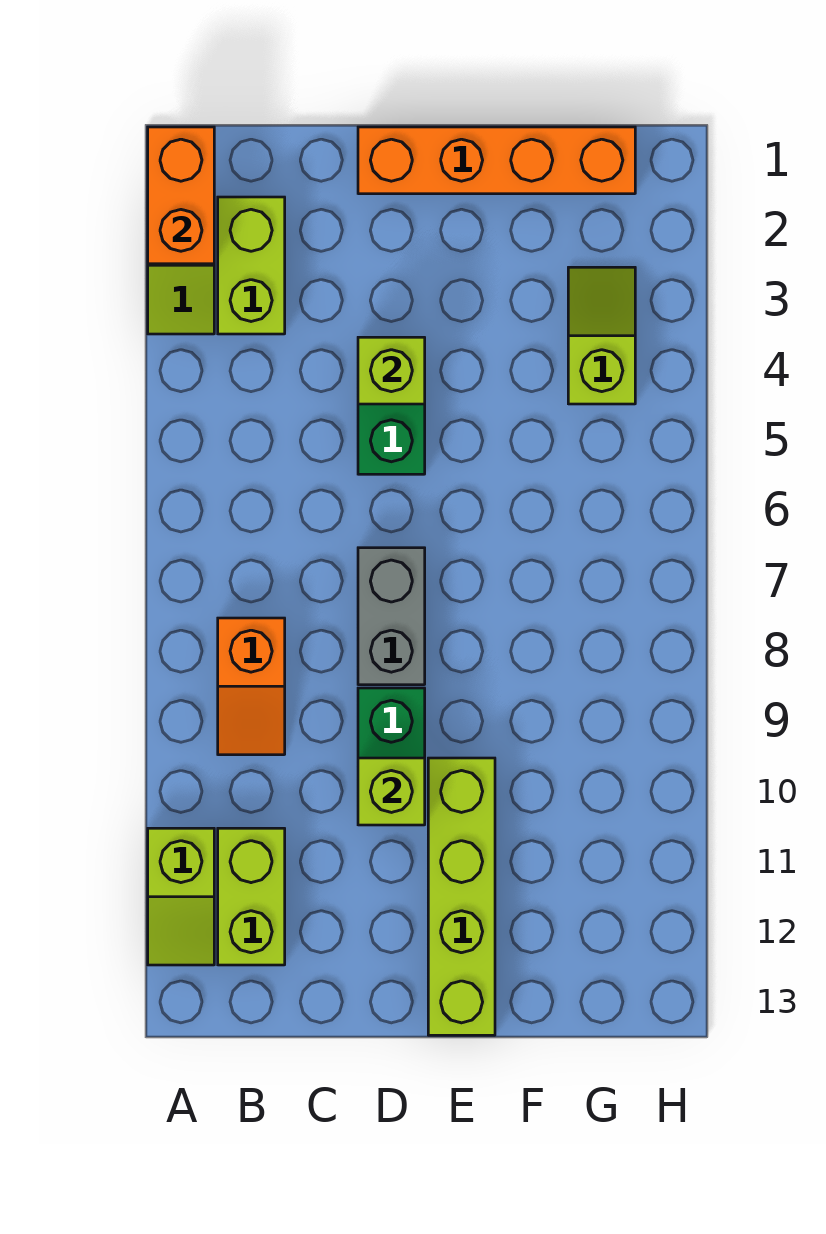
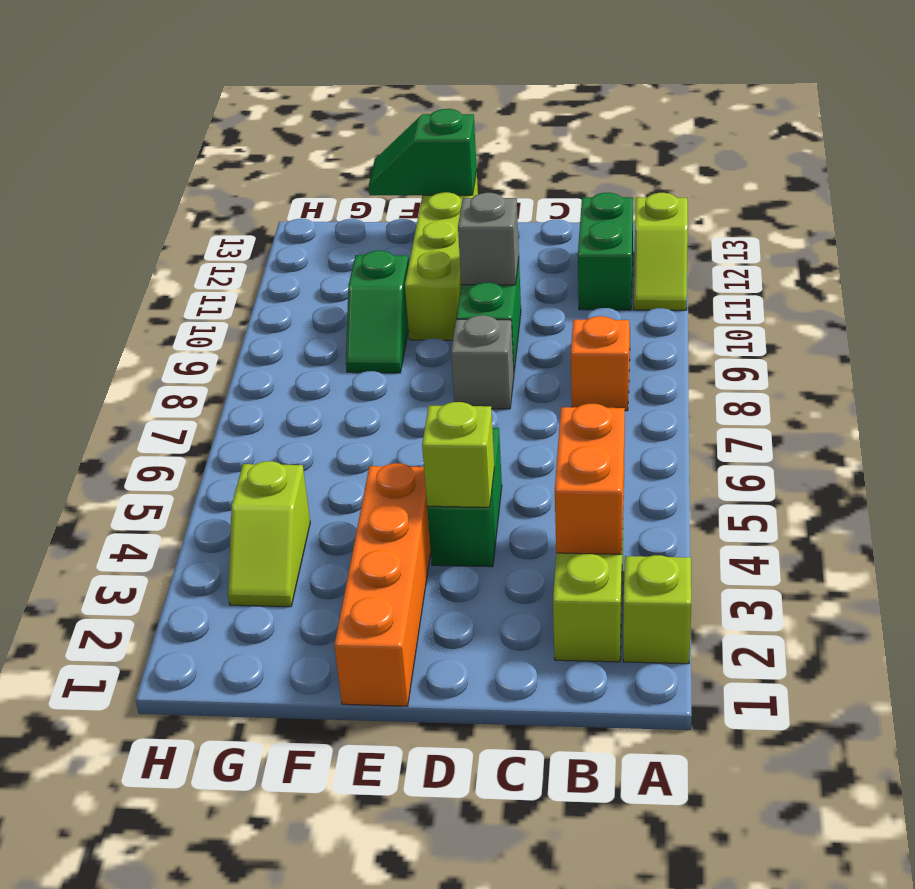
orange 1x2 brick [148,127,214,264] -> orange 1x2 brick moved to [555,404,625,554]
lime 1x2 slope [148,828,214,965] -> lime 1x2 slope turned to [634,193,688,310]
lime 1x2 brick [218,828,285,965] -> green 1x2 brick [578,193,633,310]
orange 1x4 brick [358,127,635,194] -> orange 1x4 brick turned to [334,463,431,706]
grey 1x2 brick [358,548,425,685] -> grey 1x1 brick [451,315,514,409]
lime 1x1 brick [358,758,425,825] -> grey 1x1 brick [458,193,519,285]
none -> green 1x2 slope [369,109,477,195]
none -> green 1x2 slope [346,251,409,373]

